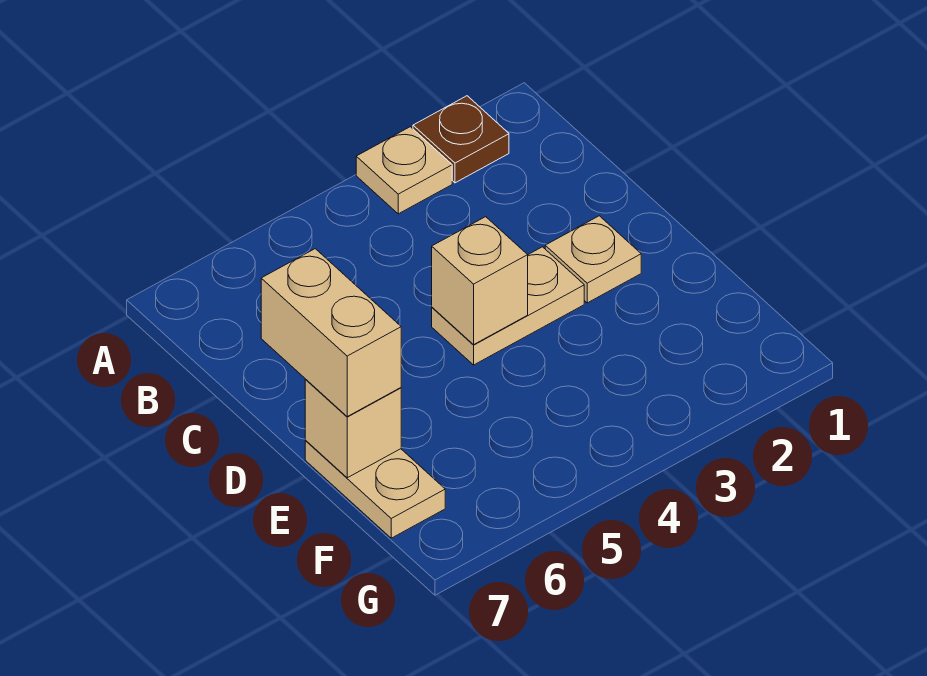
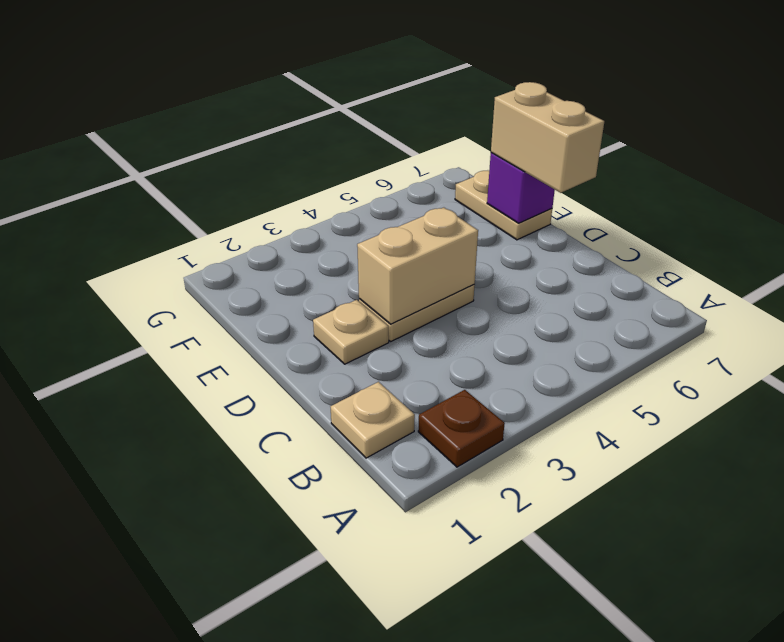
tan 1x1 plate [356,127,452,214] -> tan 1x1 plate moved to [331,382,415,458]
tan 1x1 brick [432,217,528,344] -> tan 1x2 brick [357,208,478,324]
tan 1x1 brick [305,379,401,478] -> purple 1x1 brick [487,153,555,223]

